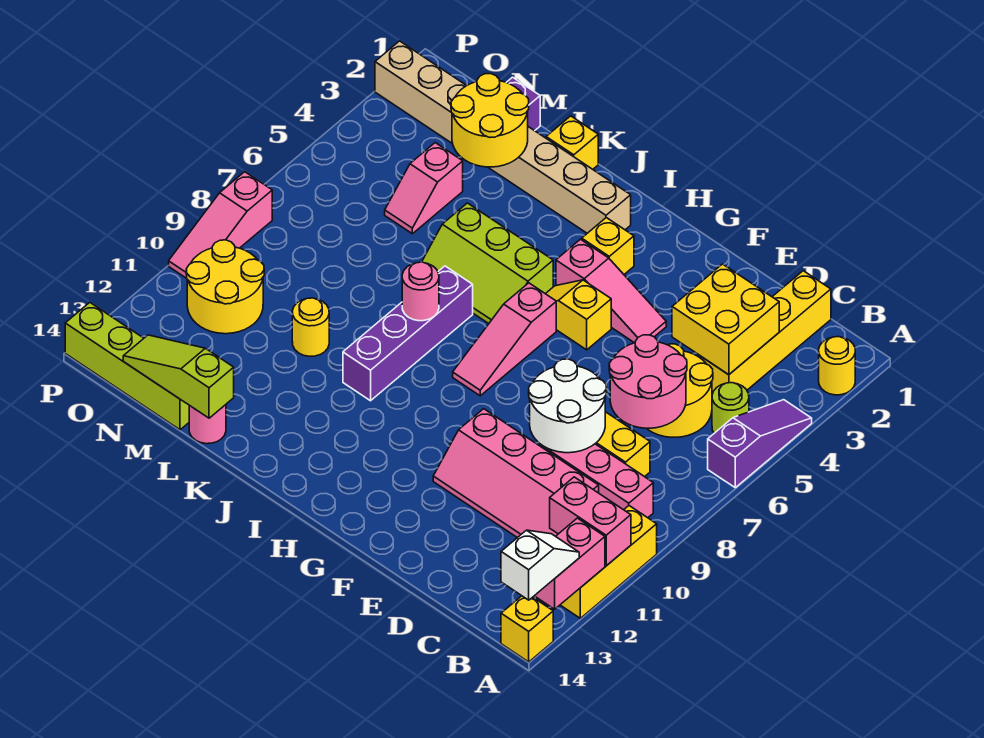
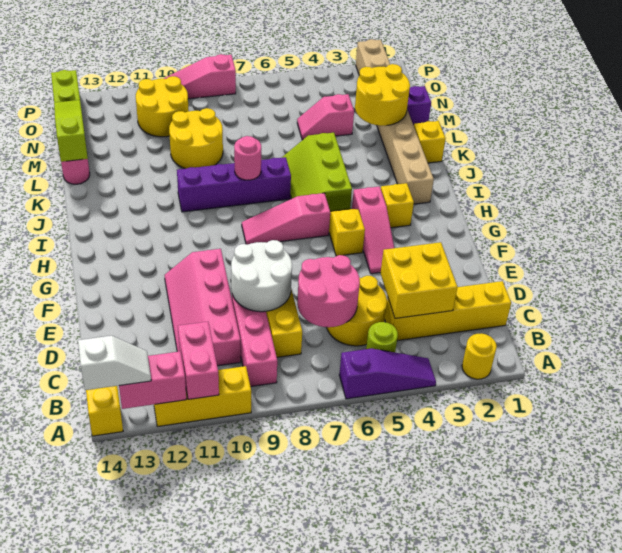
yellow 1x1 round brick [292,298,329,356] -> yellow 2x2 round brick [169,108,223,169]

